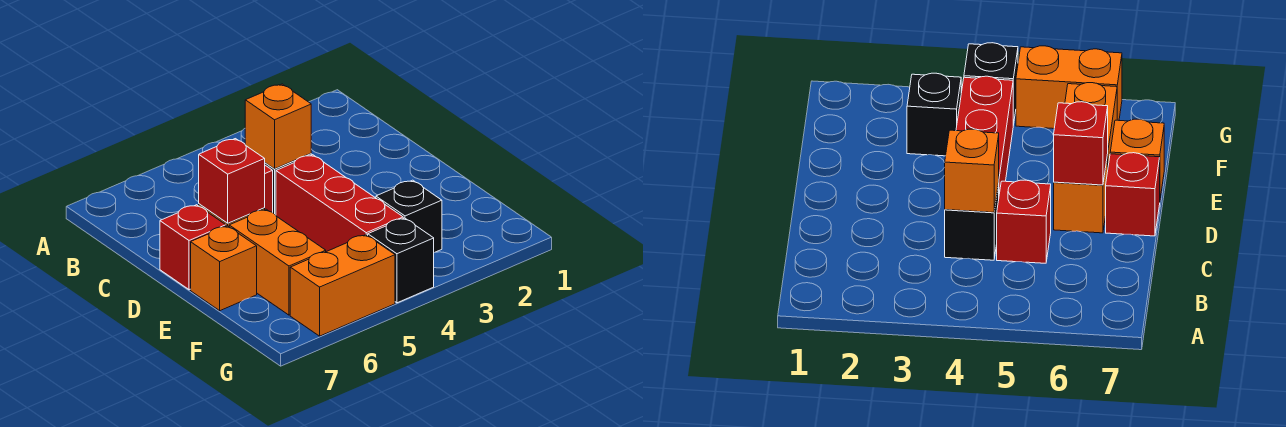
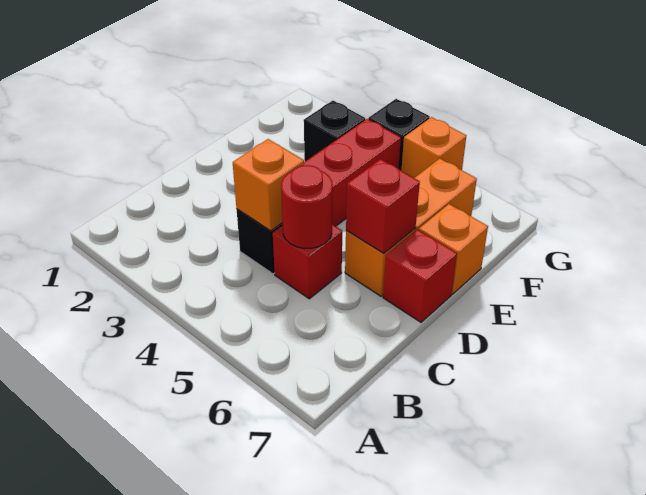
none -> red 1x1 round brick [281,165,333,248]
orange 1x2 brick [290,235,395,336] -> orange 1x1 brick [401,117,466,178]

